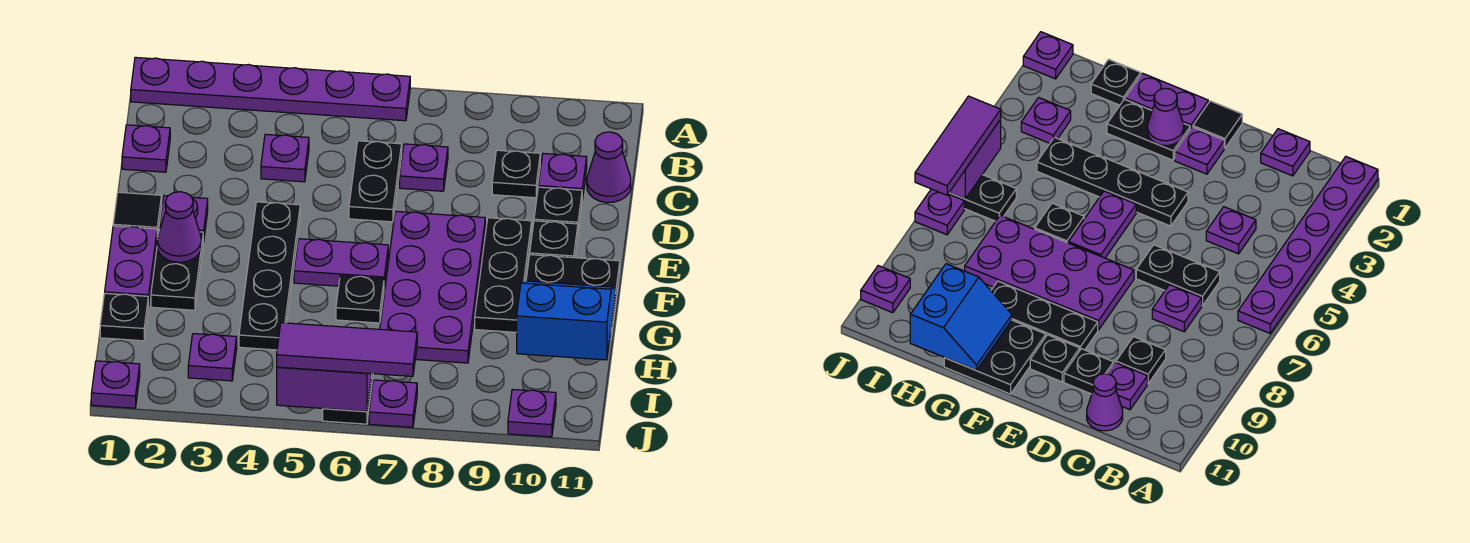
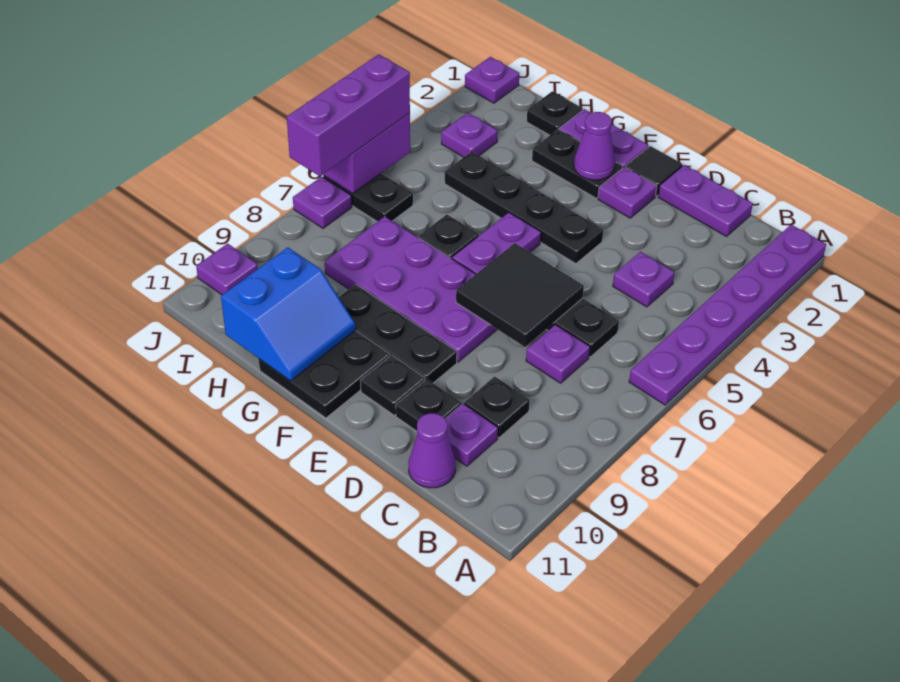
purple 1x1 plate [122,125,170,172] -> purple 1x2 plate [658,165,753,236]
none -> black 2x2 tile [456,243,584,347]
purple 1x3 tile [277,323,417,376] -> purple 1x3 brick [287,54,410,176]

